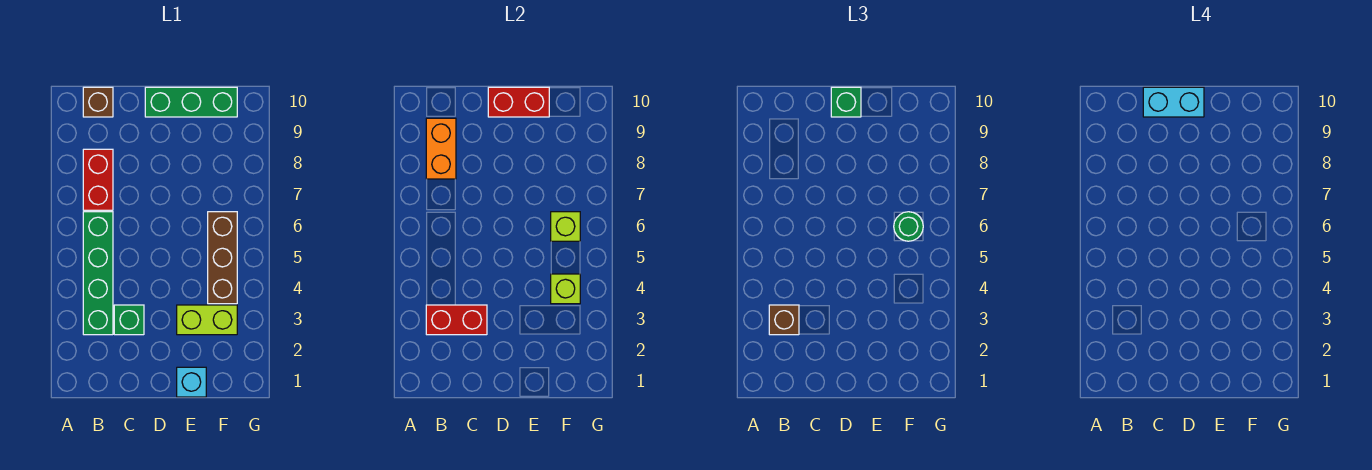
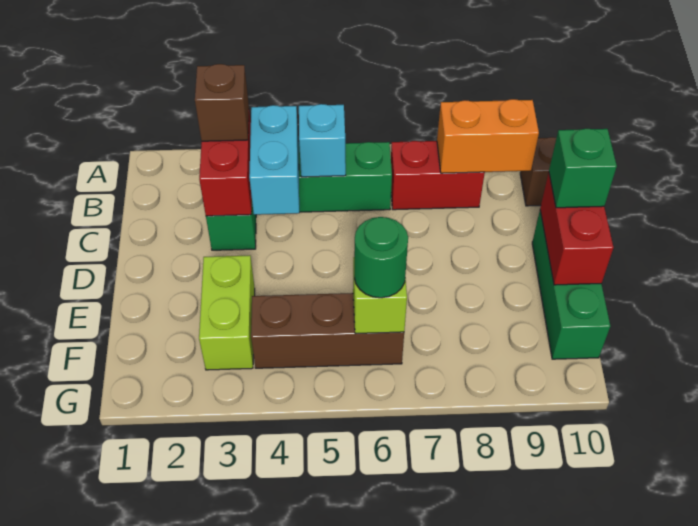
cyan 1x2 brick [1143,87,1204,117] -> cyan 1x2 brick moved to [249,105,299,215]
cyan 1x1 brick [177,367,206,397] -> cyan 1x1 brick moved to [299,104,346,177]
lime 1x1 brick [551,274,580,304] -> none

